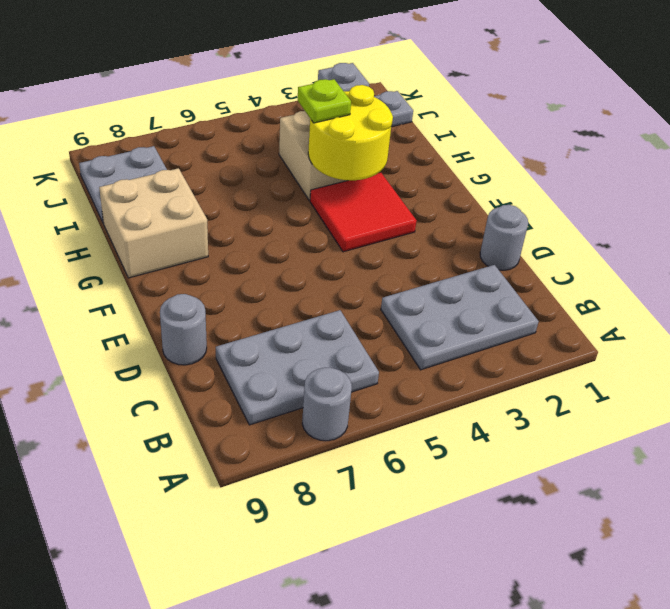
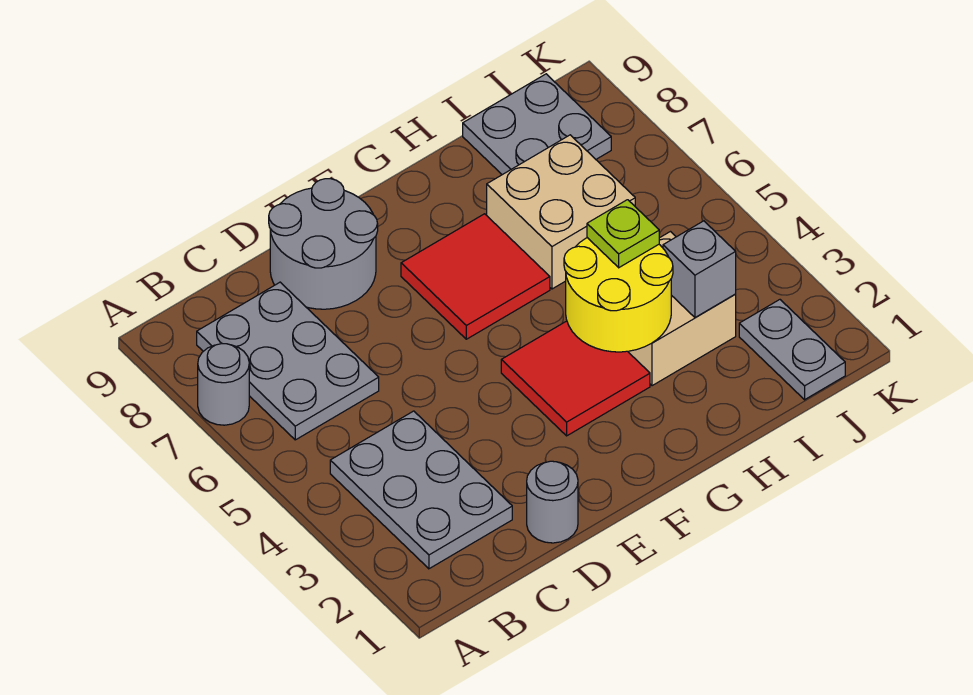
grey 1x1 round brick [160,294,207,365] -> grey 2x2 round brick [269,179,378,309]
none -> red 2x2 tile [401,214,550,339]
tan 2x2 brick [99,168,208,278] -> tan 2x2 brick moved to [487,135,635,289]

